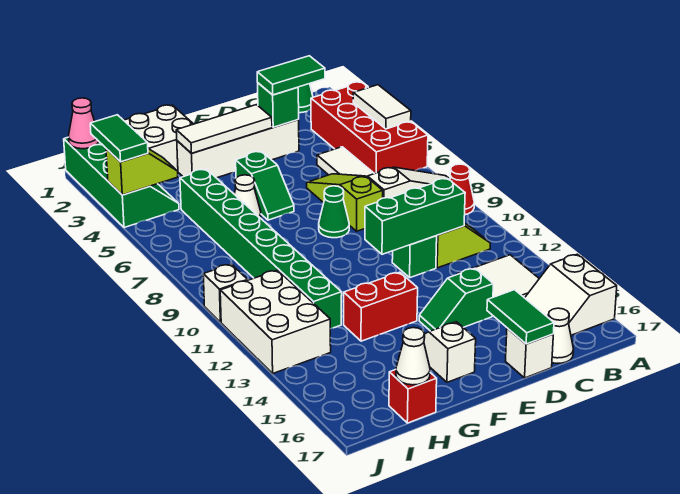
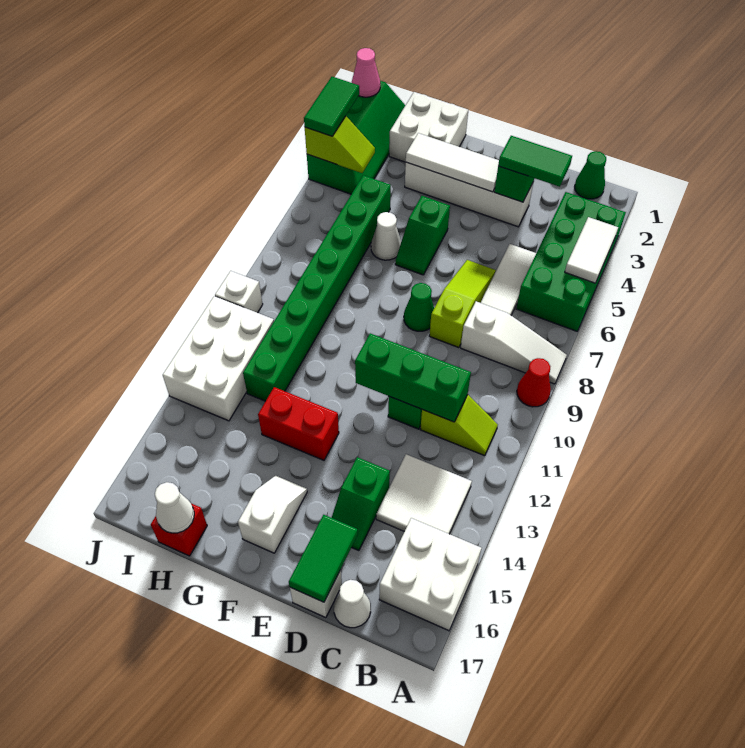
red 2x4 brick [311,82,428,174] -> green 2x4 brick [516,192,626,331]
white 2x2 slope [525,254,617,335] -> white 2x2 brick [379,518,481,631]
green 1x2 slope [419,268,493,331] -> green 1x2 slope turned to [332,457,390,551]

